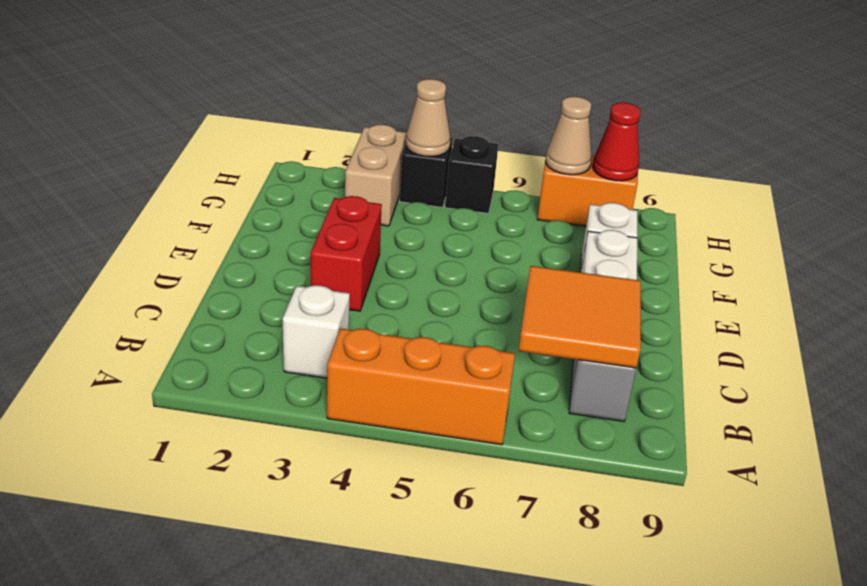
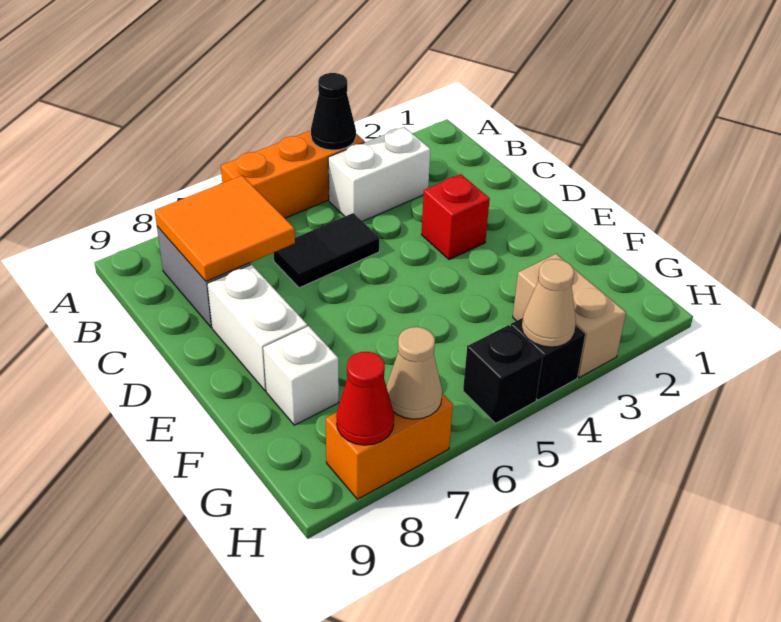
none -> black 1x1 cone [311,73,356,150]
white 1x1 brick [283,285,350,378] -> white 1x2 brick [328,127,430,221]
none -> black 1x2 tile [274,213,379,288]
red 1x2 brick [311,196,382,311] -> red 1x1 brick [422,174,490,260]

